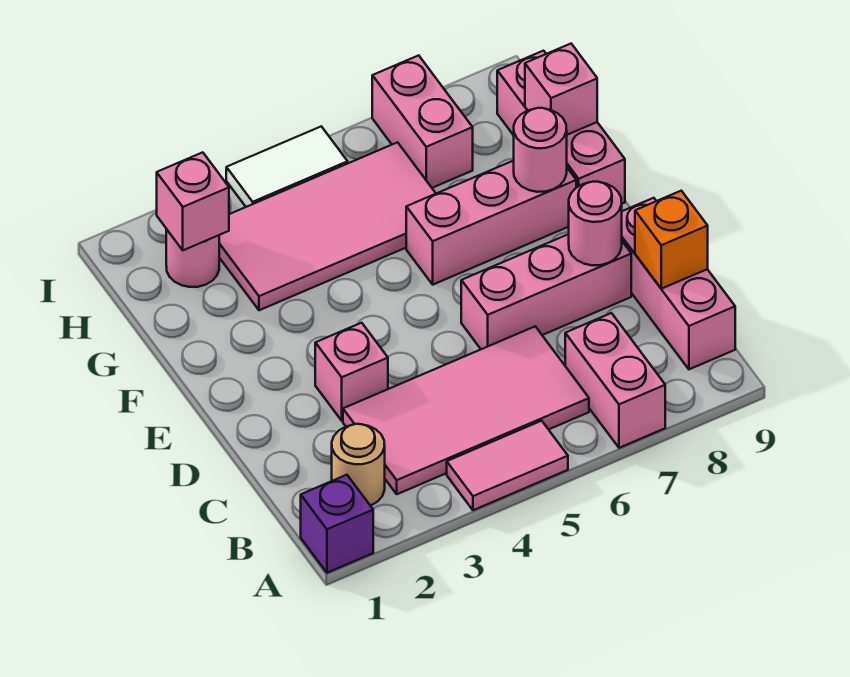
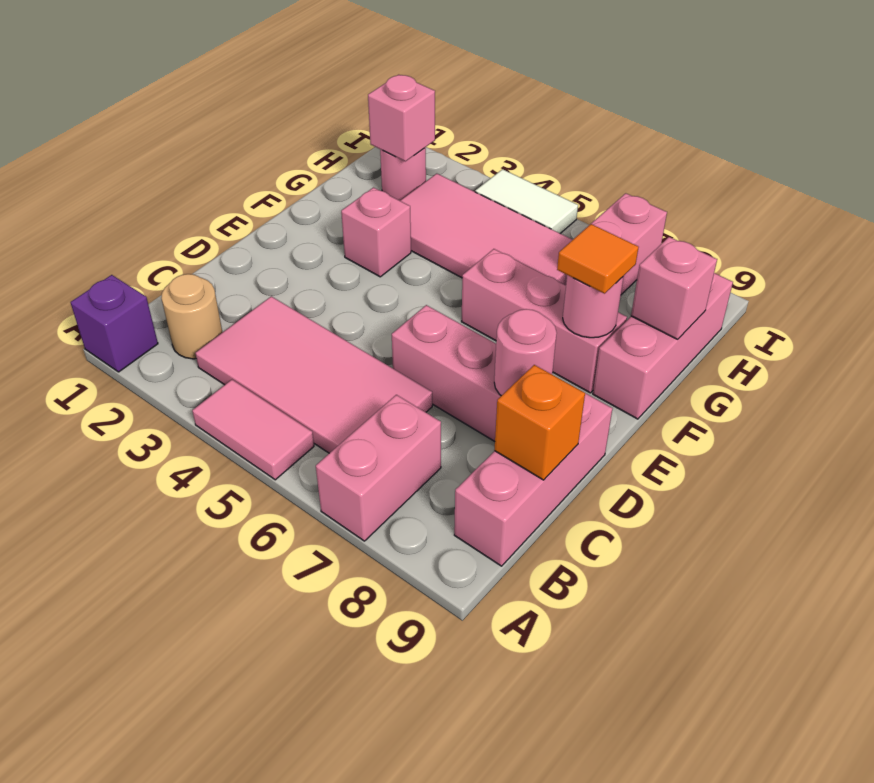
pink 1x1 brick [315,323,388,421] -> pink 1x1 brick moved to [341,188,411,277]
none -> orange 1x1 tile [557,224,639,294]

